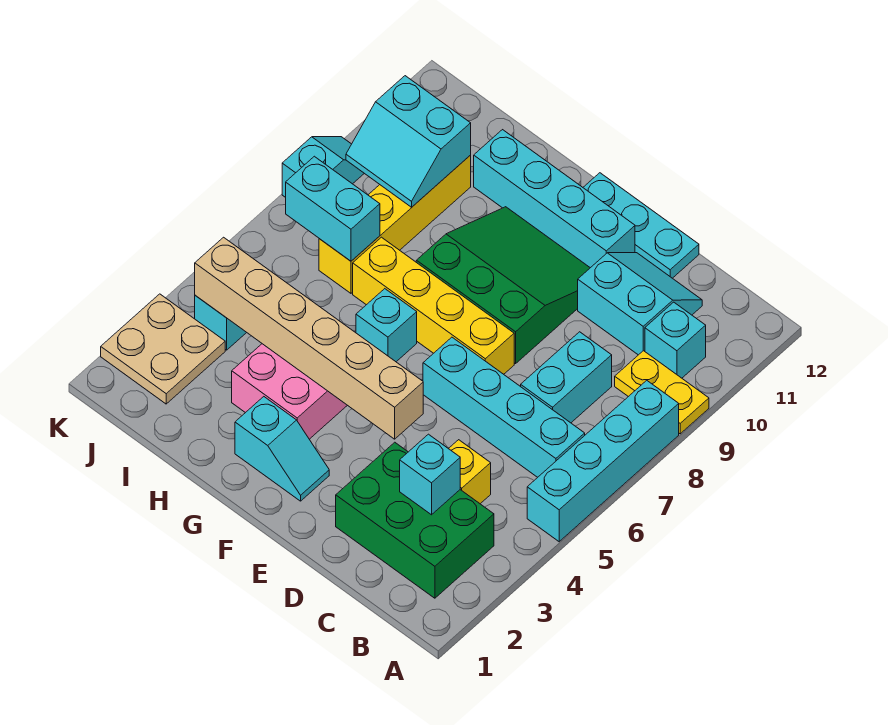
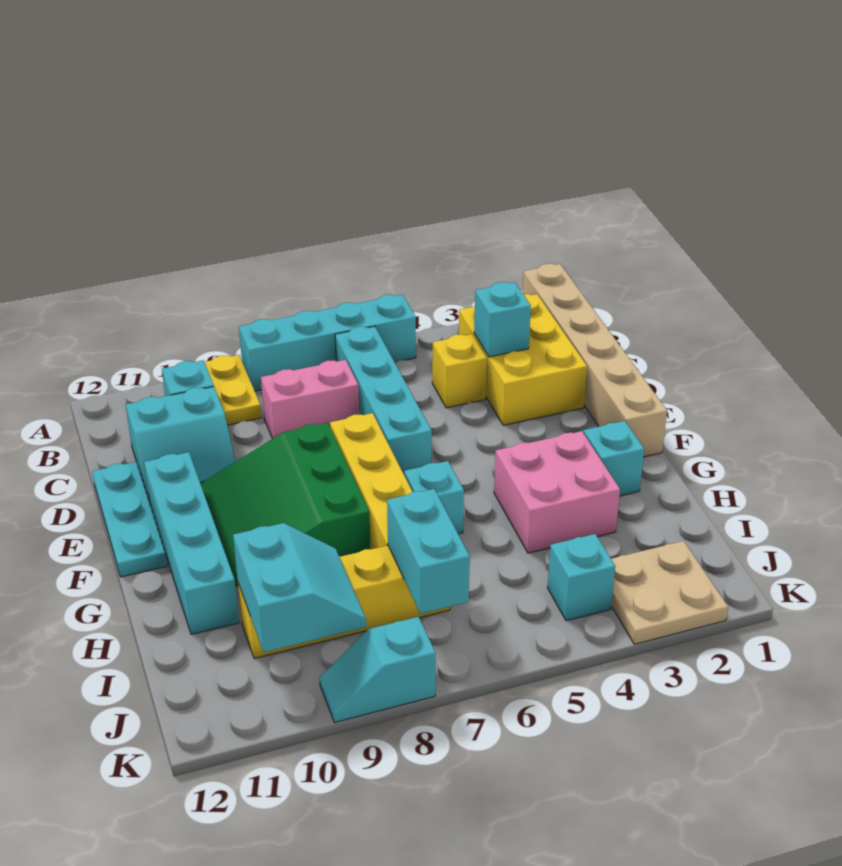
green 2x3 brick [336,442,494,598] -> yellow 2x3 brick [459,294,587,425]
cyan 1x2 brick [521,332,612,423] -> pink 1x2 brick [261,360,359,439]
cyan 2x2 slope [578,253,702,355] -> cyan 2x2 slope turned to [126,387,236,503]
tan 1x6 brick [195,237,423,439] -> tan 1x6 brick moved to [523,264,667,457]

